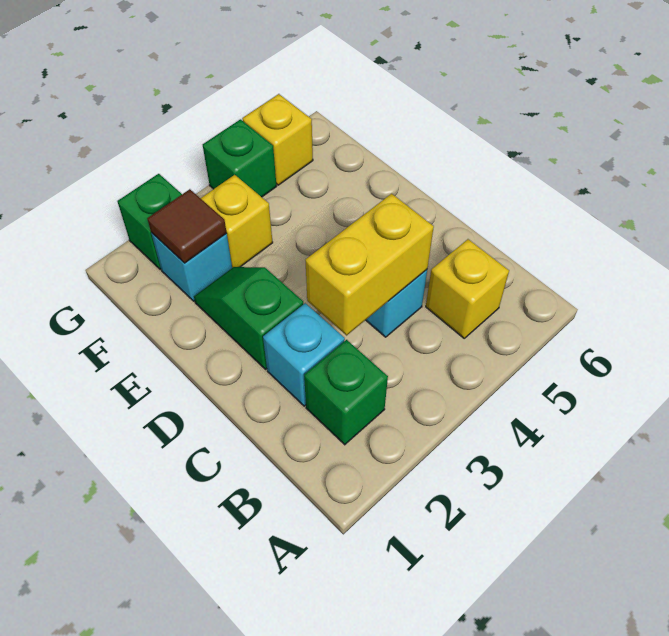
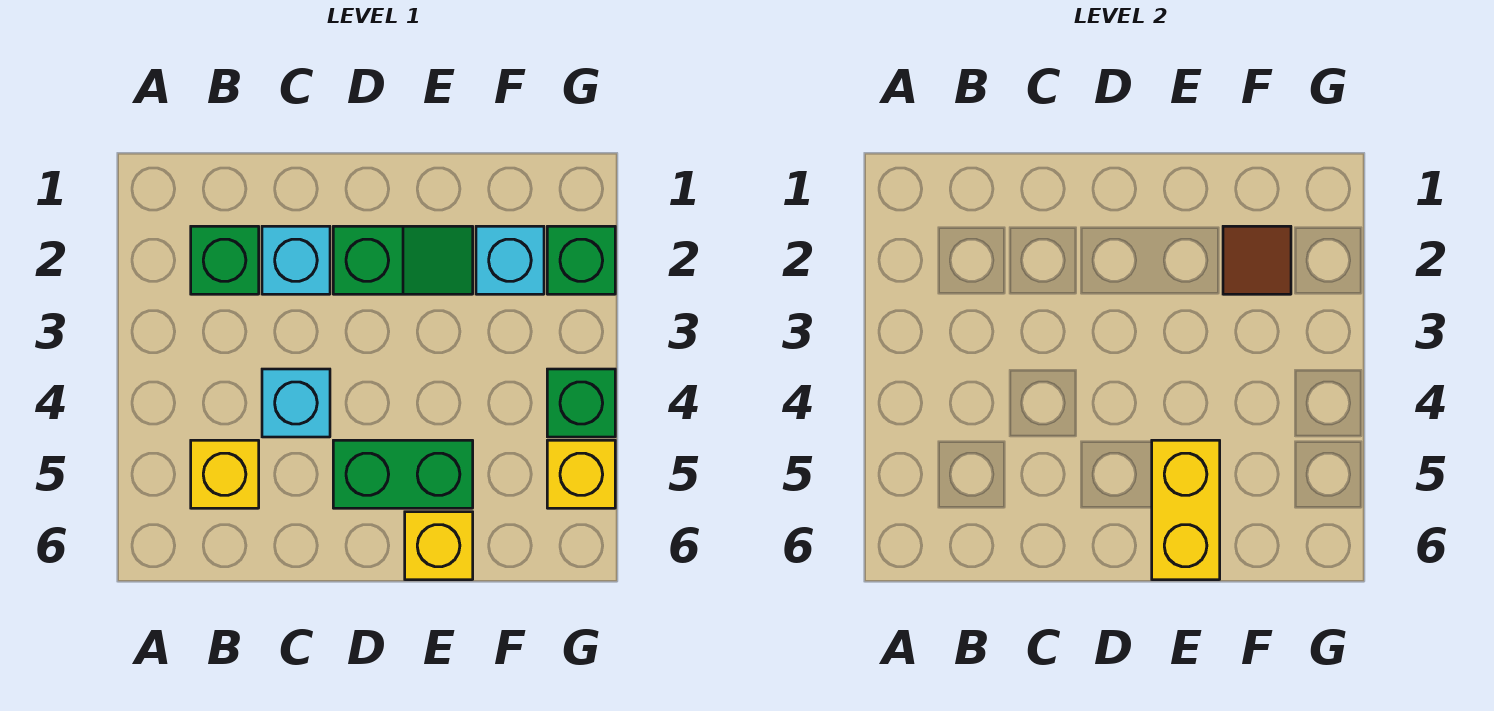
yellow 1x2 brick [305,194,434,335] -> yellow 1x2 brick moved to [1152,440,1220,580]
none -> green 1x2 brick [333,440,473,508]
yellow 1x1 brick [201,175,273,268] -> yellow 1x1 brick moved to [405,512,473,580]

